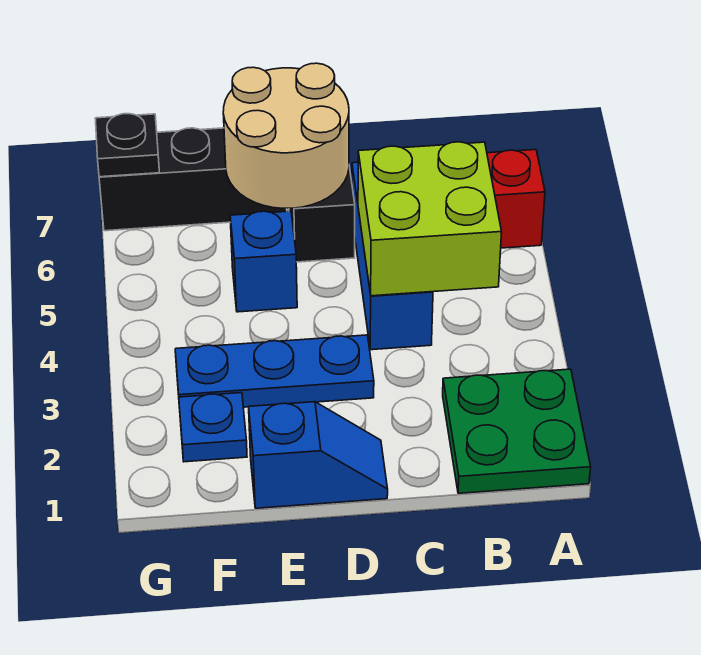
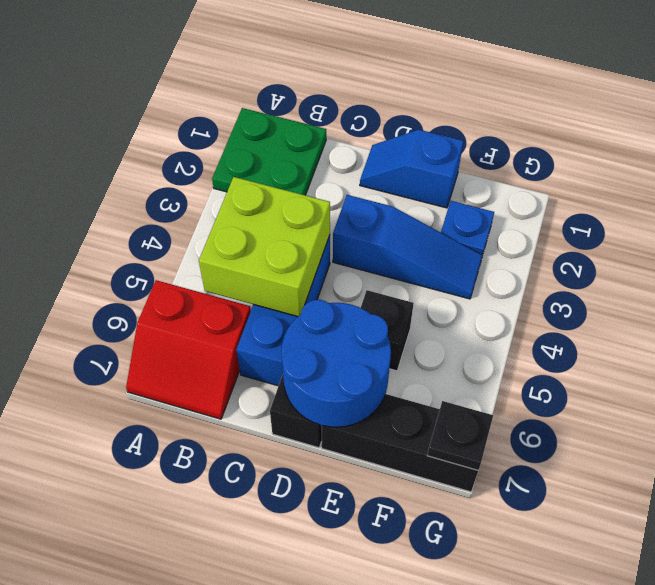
blue 1x3 plate [175,335,374,407] -> blue 1x3 slope [333,195,482,299]
tan 2x2 round brick [223,63,349,208] -> blue 2x2 round brick [281,300,391,427]
blue 1x1 brick [230,211,297,312] -> black 1x1 brick [361,290,414,371]

